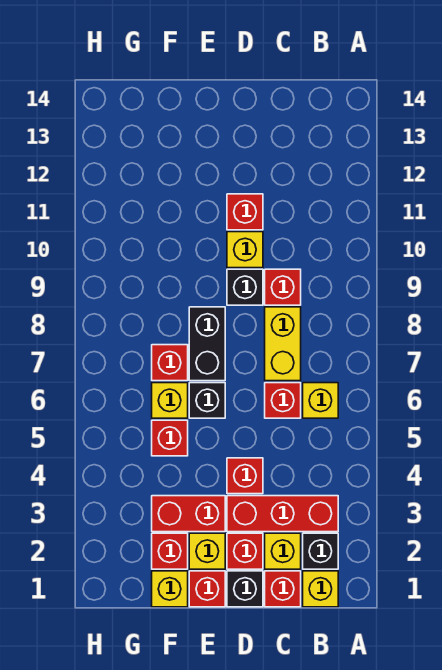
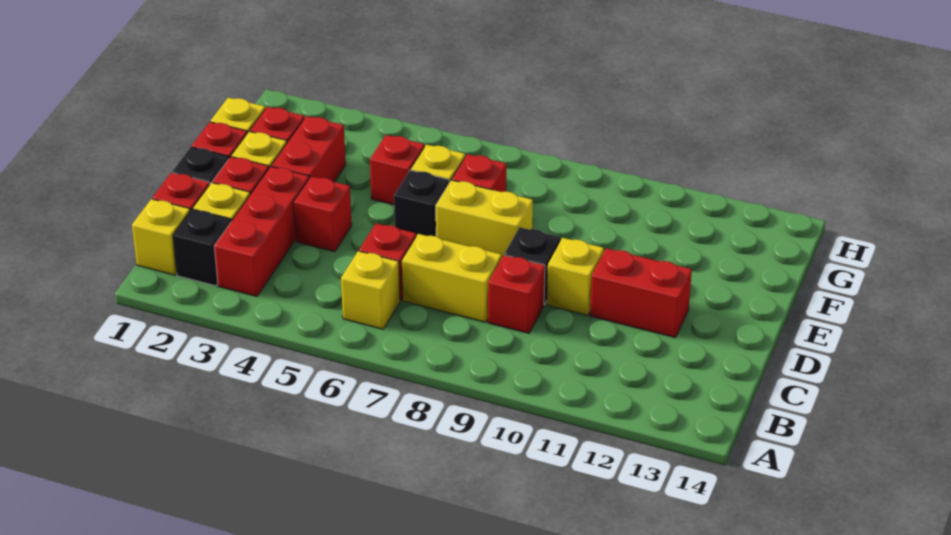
red 1x1 brick [227,194,263,230] -> red 1x2 brick [590,248,692,338]
black 1x2 brick [189,307,225,381] -> yellow 1x2 brick [436,180,533,257]

